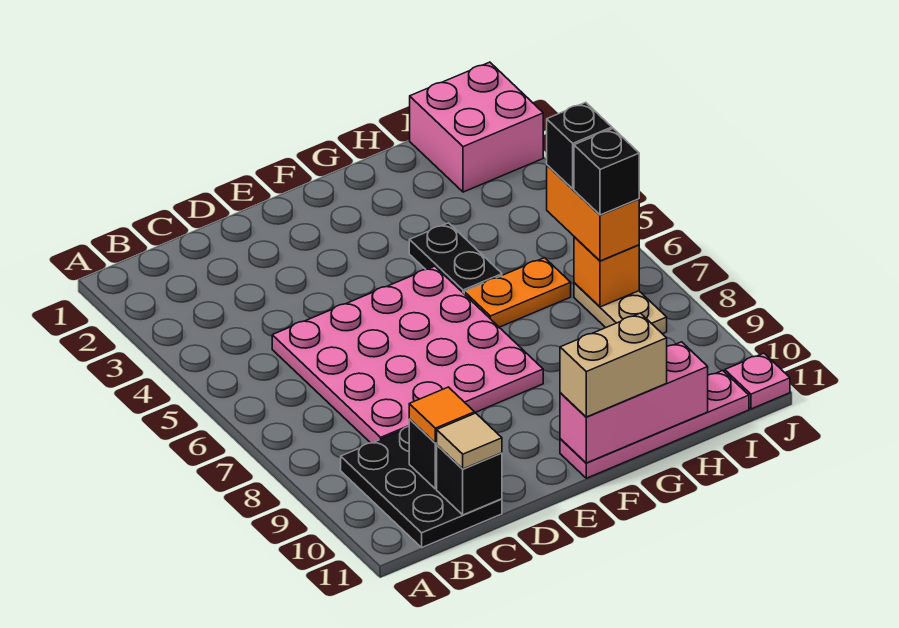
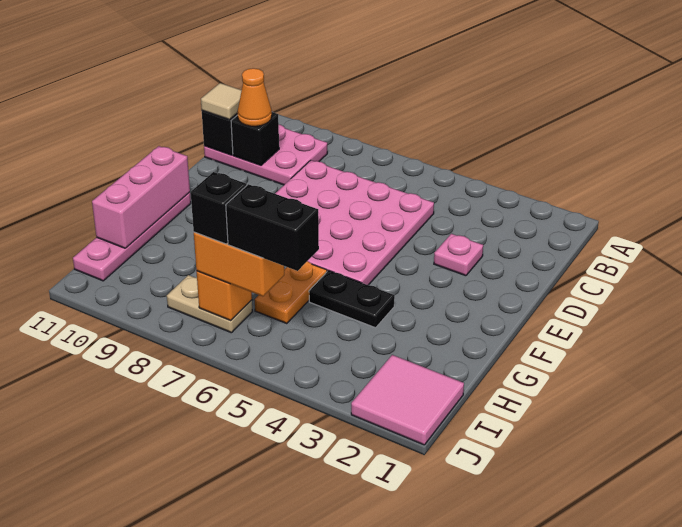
black 2x3 plate [341,426,502,547] -> pink 2x3 plate [204,125,327,185]
orange 1x1 tile [409,387,475,443] -> orange 1x1 cone [237,68,272,126]
tan 1x2 brick [560,313,667,417] -> none
pink 2x2 brick [410,62,543,192] -> pink 2x2 tile [351,355,464,445]
black 1x1 brick [547,102,612,189] -> black 1x2 brick [226,184,319,271]
pink 1x1 plate [725,353,790,409] -> pink 1x1 plate moved to [434,234,483,276]

